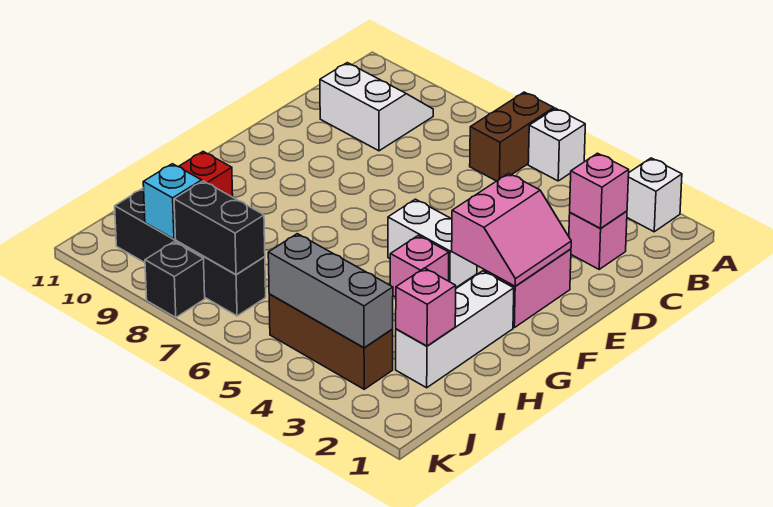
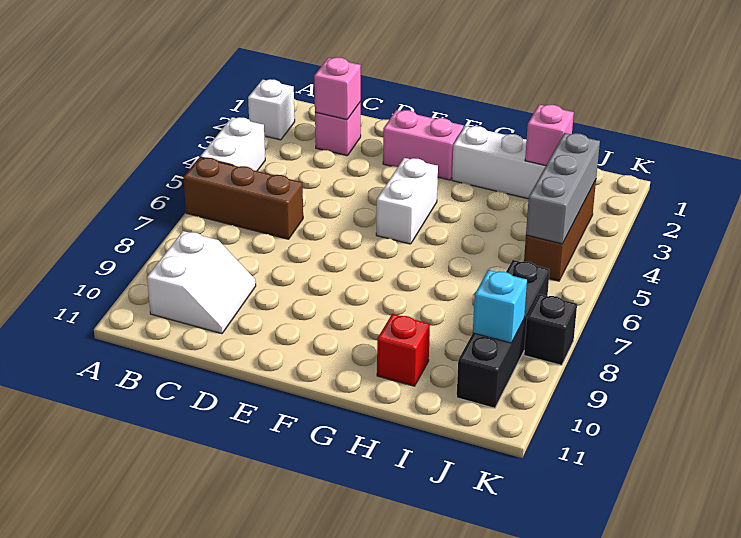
white 1x1 brick [528,108,585,181] -> white 1x2 brick [200,117,265,171]
brown 1x2 brick [470,92,554,181] -> brown 1x3 brick [183,157,303,239]
white 2x2 slope [320,63,433,151] -> white 2x2 slope turned to [147,231,256,334]
pink 2x2 slope [452,173,571,286] -> none
pink 1x1 brick [390,235,449,297] -> none
black 1x2 brick [174,181,265,275] -> none

